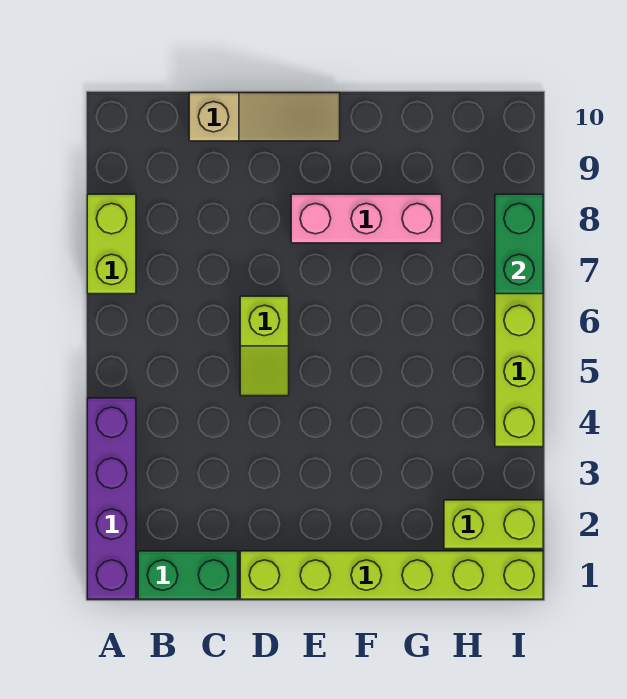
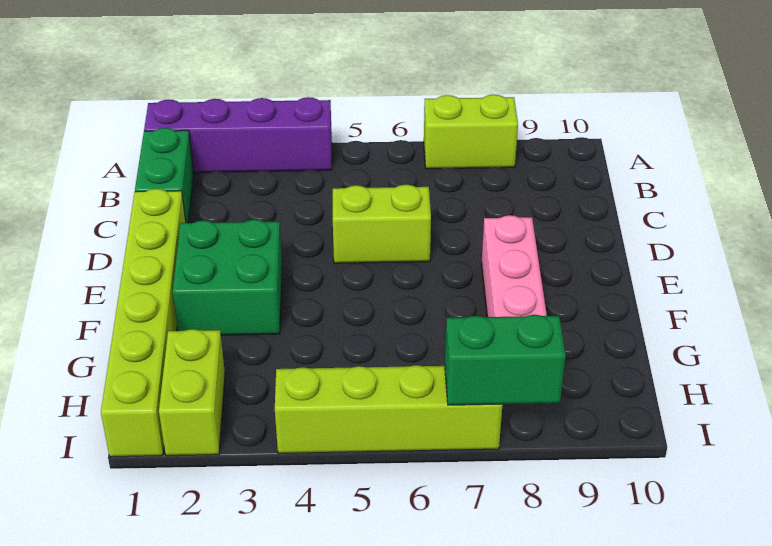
tan 1x3 slope [189,93,340,141] -> none
lime 1x2 slope [240,296,289,396] -> lime 1x2 brick [333,185,431,263]
none -> green 2x2 brick [173,220,282,335]

